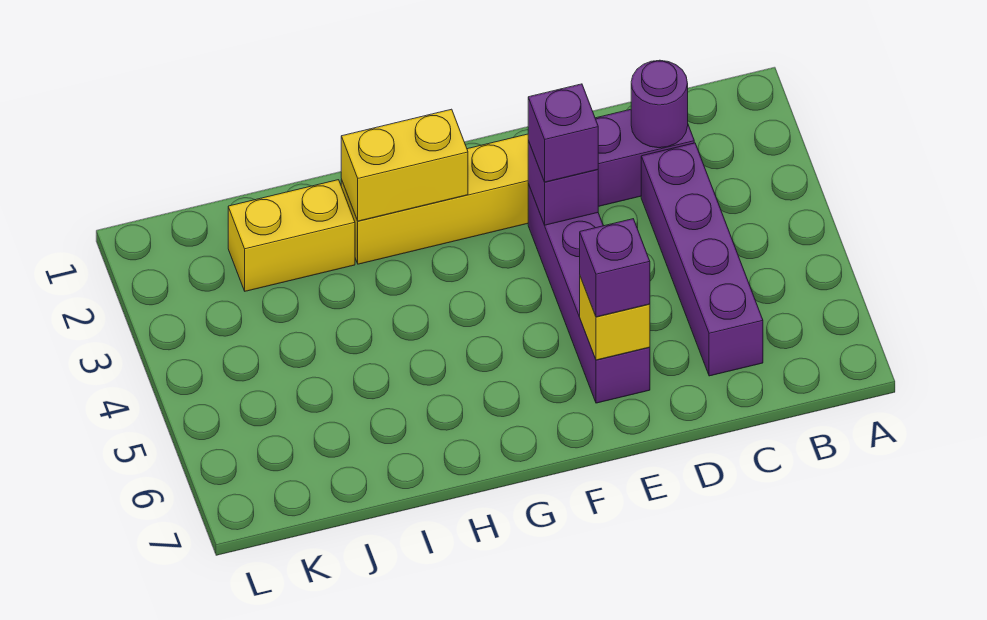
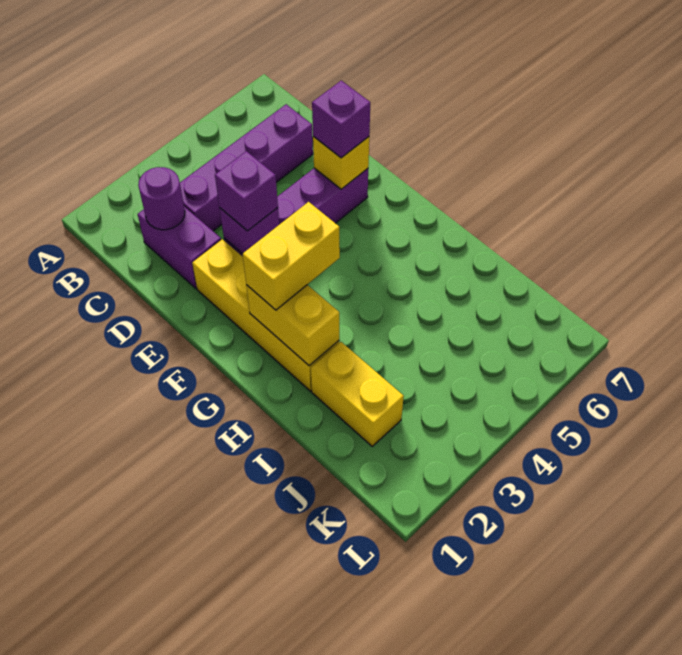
none -> yellow 1x2 brick [243,202,340,310]

